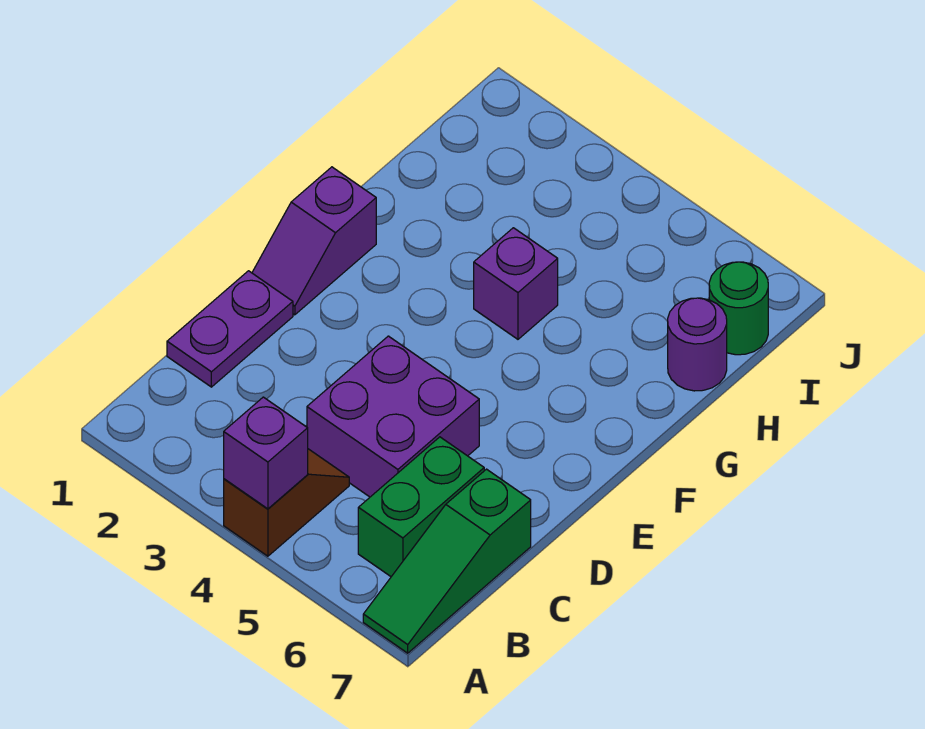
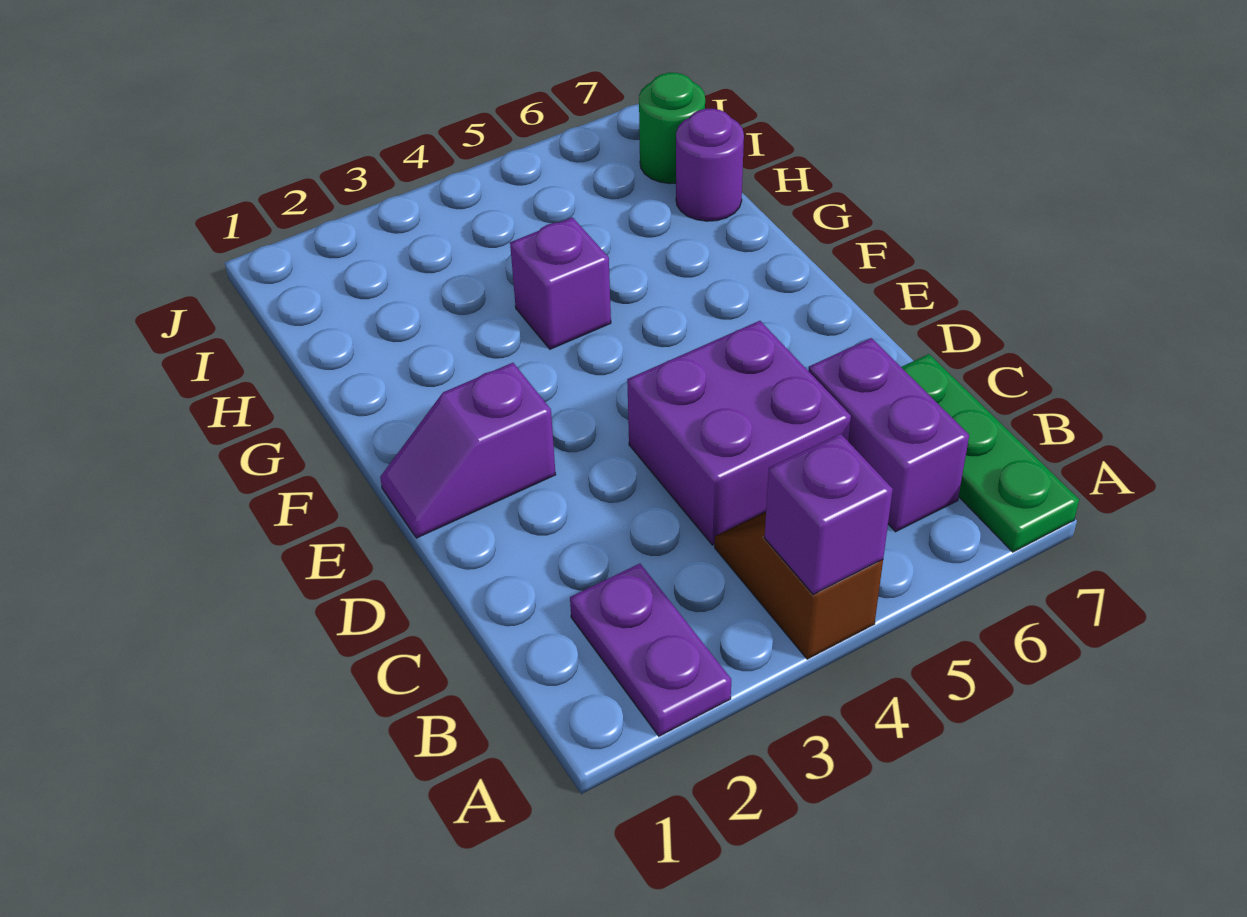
green 1x3 slope [363,469,531,653] -> green 1x3 plate [901,354,1079,552]
green 1x2 brick [358,437,484,577] -> purple 1x2 brick [808,338,969,532]
purple 1x2 plate [167,271,293,387] -> purple 1x2 plate moved to [570,564,731,736]
purple 1x2 slope [252,167,376,315] -> purple 1x2 slope turned to [380,363,556,538]

